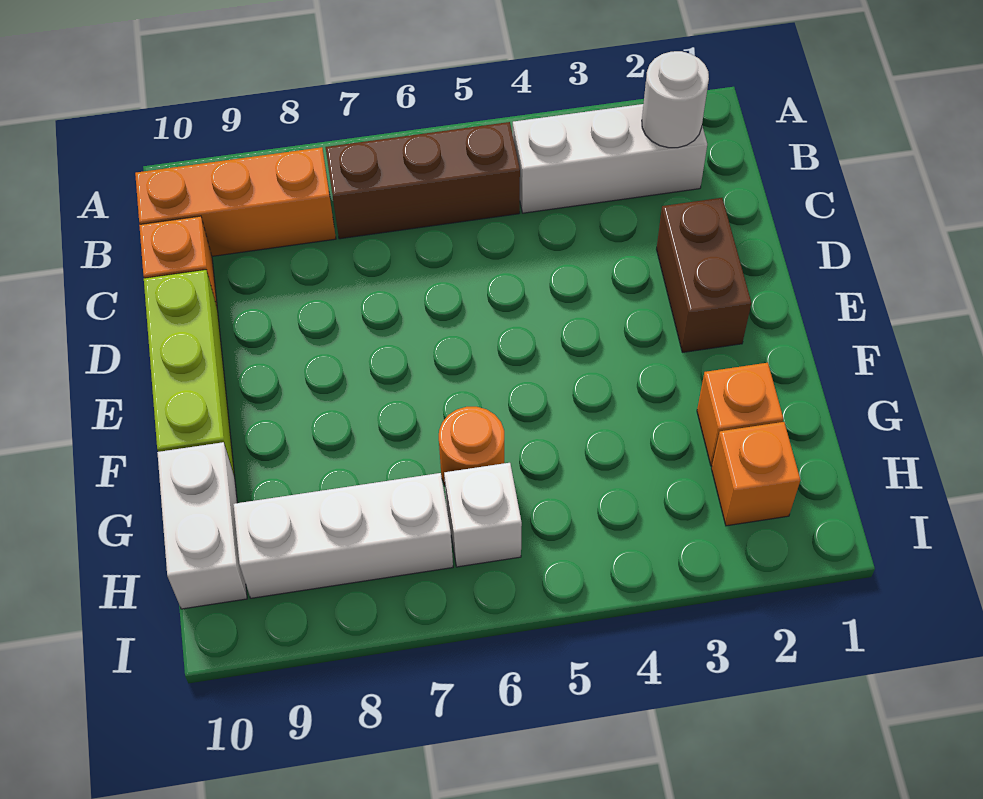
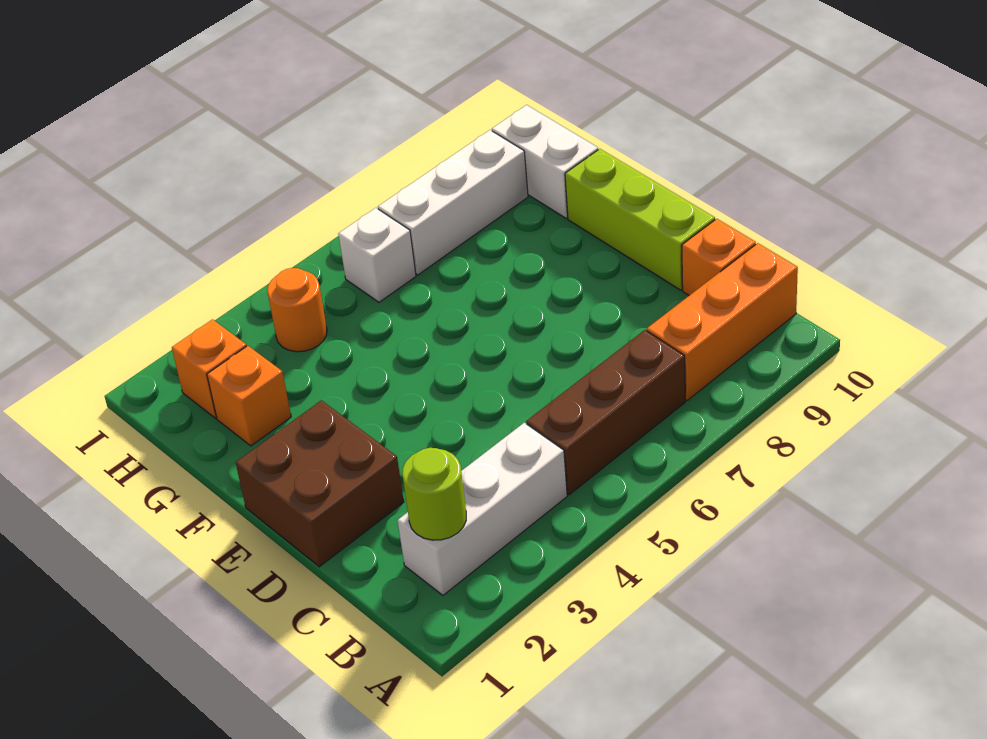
white 1x1 round brick [642,51,709,148] -> lime 1x1 round brick [402,448,466,540]
brown 1x2 brick [657,198,751,352] -> brown 2x2 brick [236,400,404,567]
orange 1x1 round brick [439,407,504,486] -> orange 1x1 round brick moved to [267,268,327,352]

